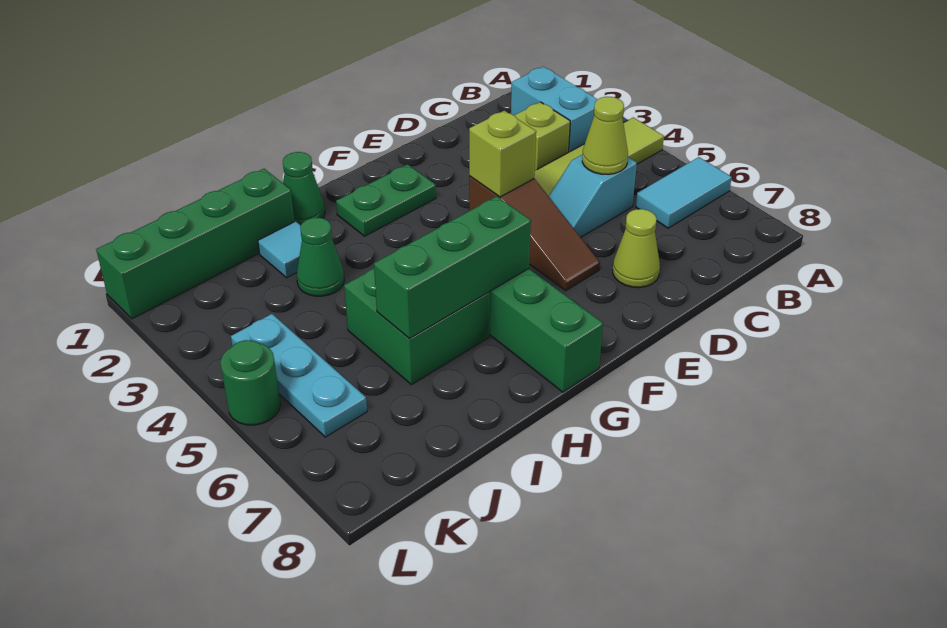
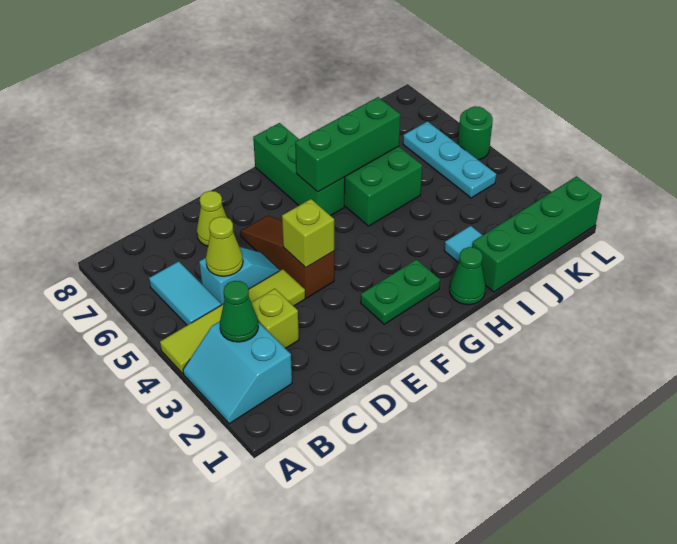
cyan 1x2 tile [636,157,732,228] -> cyan 1x2 tile turned to [149,261,221,325]
green 1x1 cone [296,218,344,296] -> green 1x1 cone moved to [220,281,258,342]

